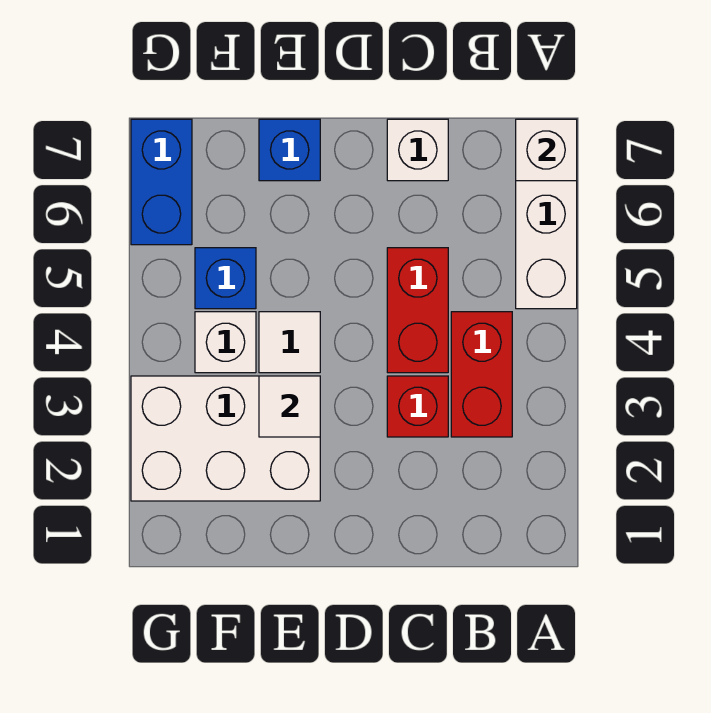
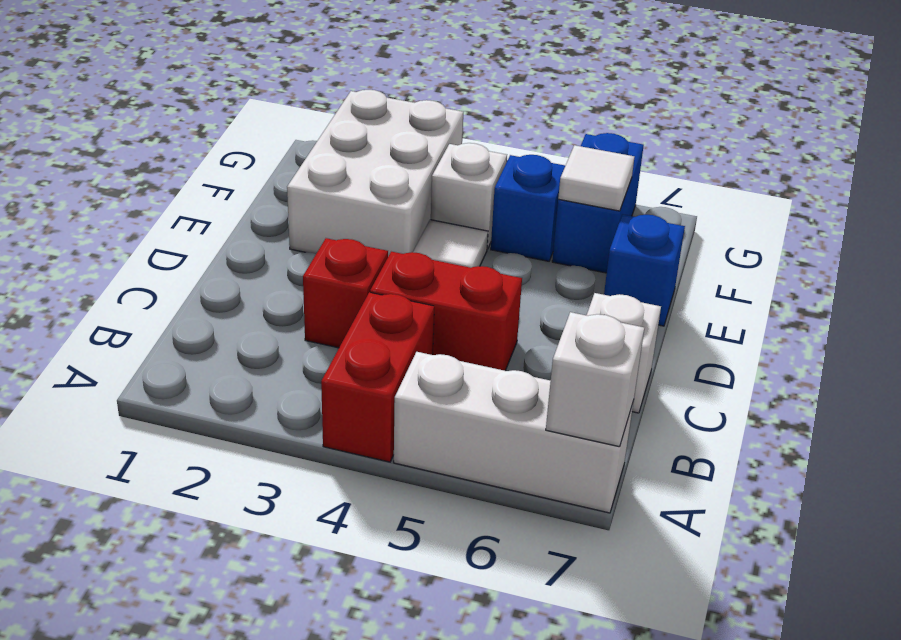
red 1x2 brick [451,312,512,437] -> red 1x2 brick turned to [321,292,434,462]
white 1x1 tile [259,376,320,437] -> white 1x1 tile moved to [558,145,634,211]
blue 1x2 brick [131,119,192,245] -> blue 1x2 brick turned to [552,133,644,273]

